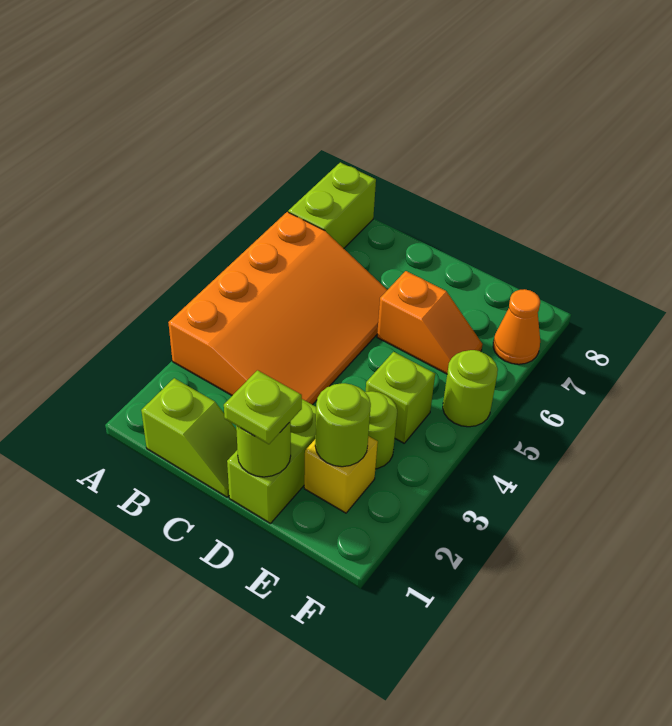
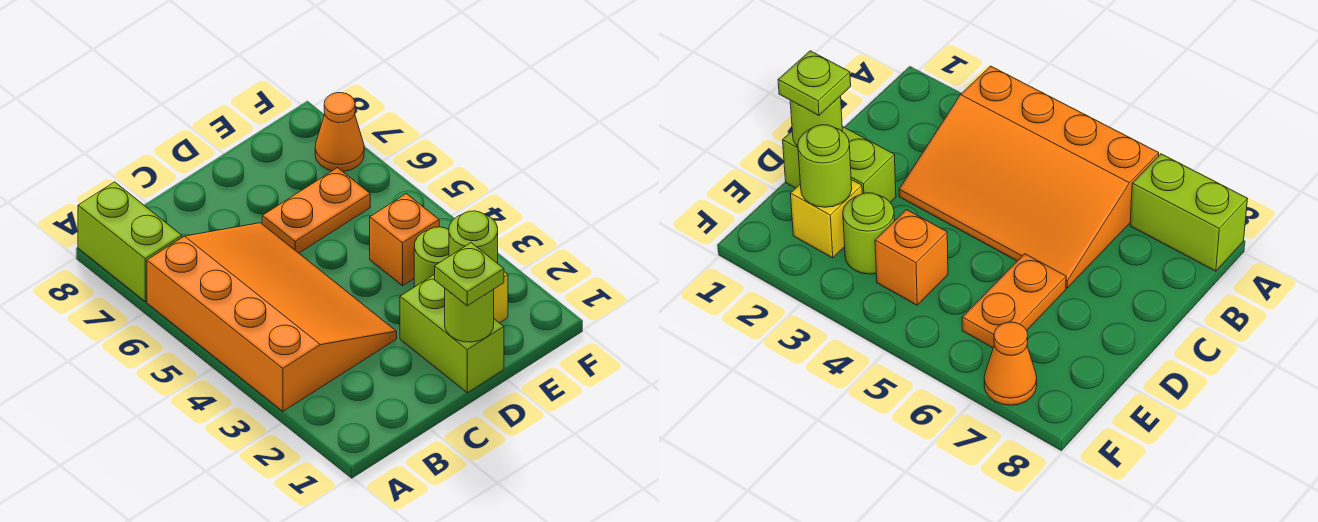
lime 1x2 slope [141,378,237,497] -> none
orange 1x2 slope [377,271,482,374] -> orange 1x2 plate [262,168,370,253]
lime 1x1 brick [366,352,435,443] -> orange 1x1 brick [370,194,439,286]
lime 1x1 round brick [443,350,498,427] -> none

